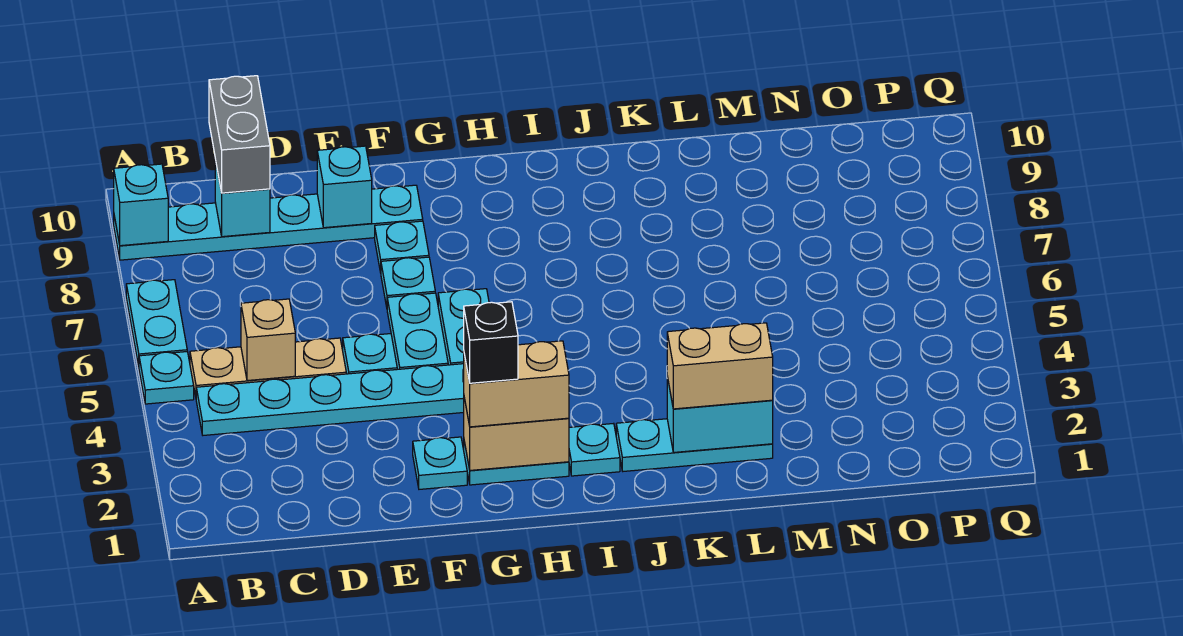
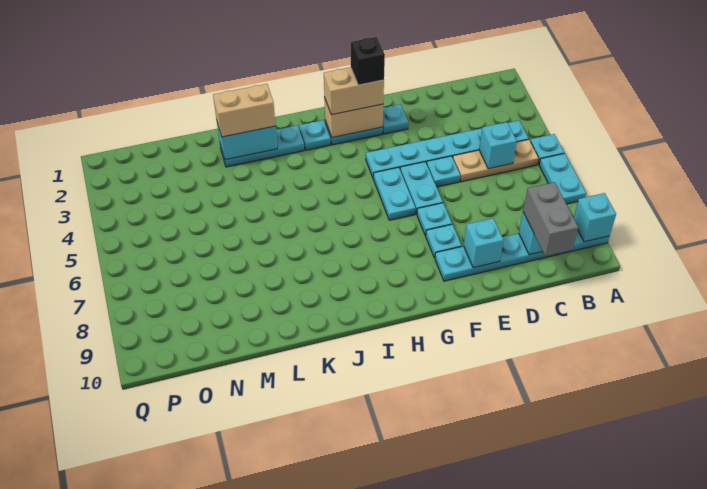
tan 1x1 brick [241,299,295,381] -> cyan 1x1 brick [479,122,517,169]

